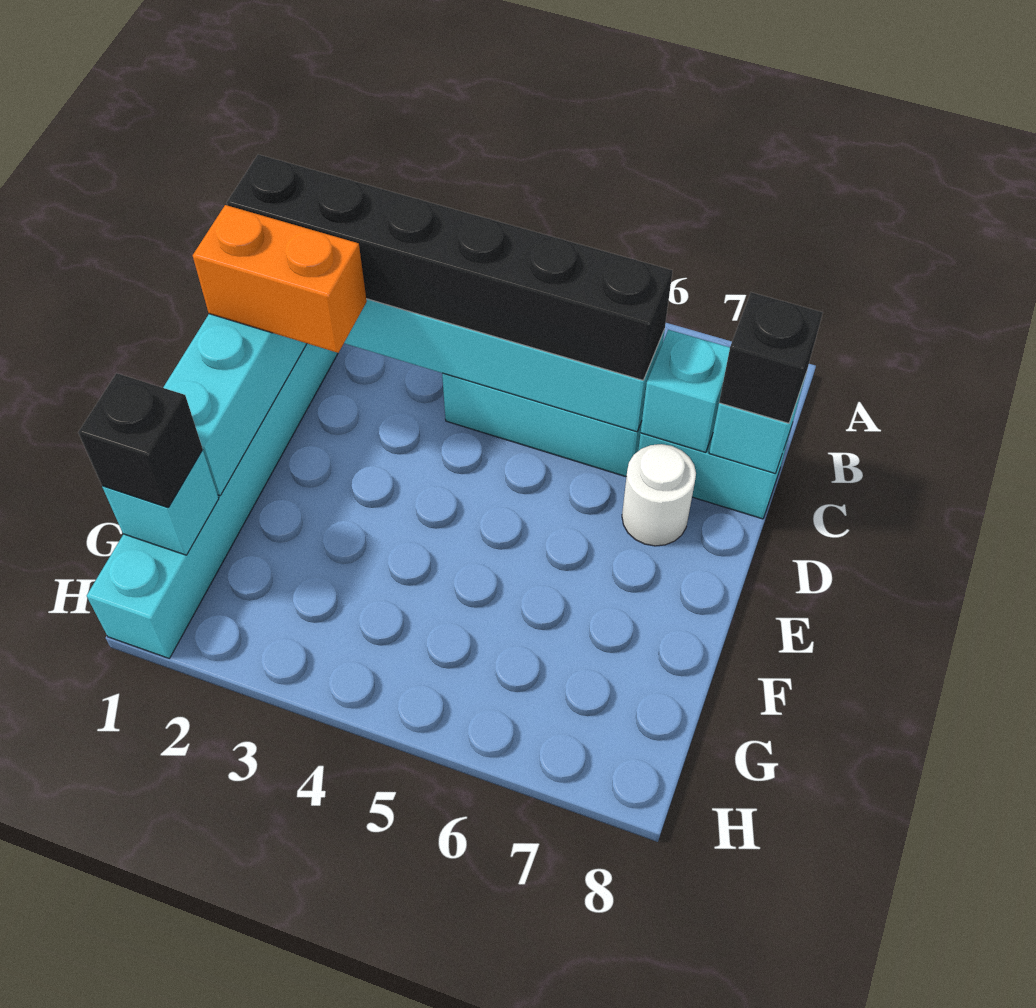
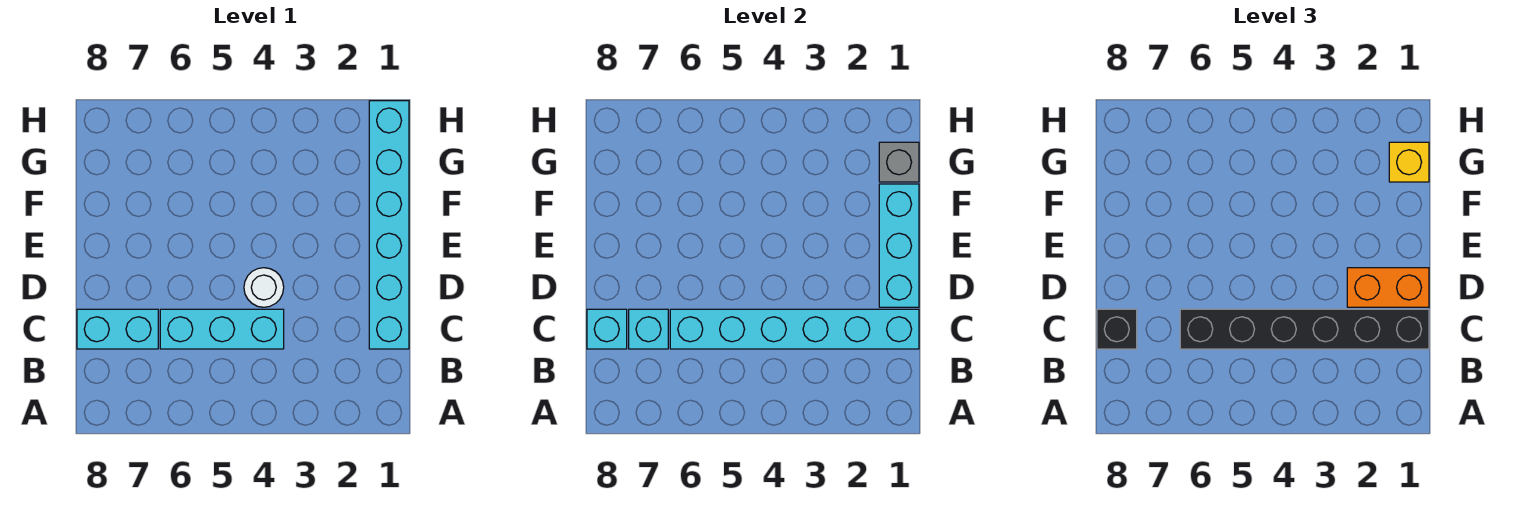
white 1x1 round brick [622,444,696,546] -> white 1x1 round brick moved to [244,268,284,307]
cyan 1x1 brick [102,450,219,555] -> grey 1x1 brick [879,142,919,182]
black 1x1 brick [78,373,203,508] -> yellow 1x1 brick [1389,142,1429,182]

